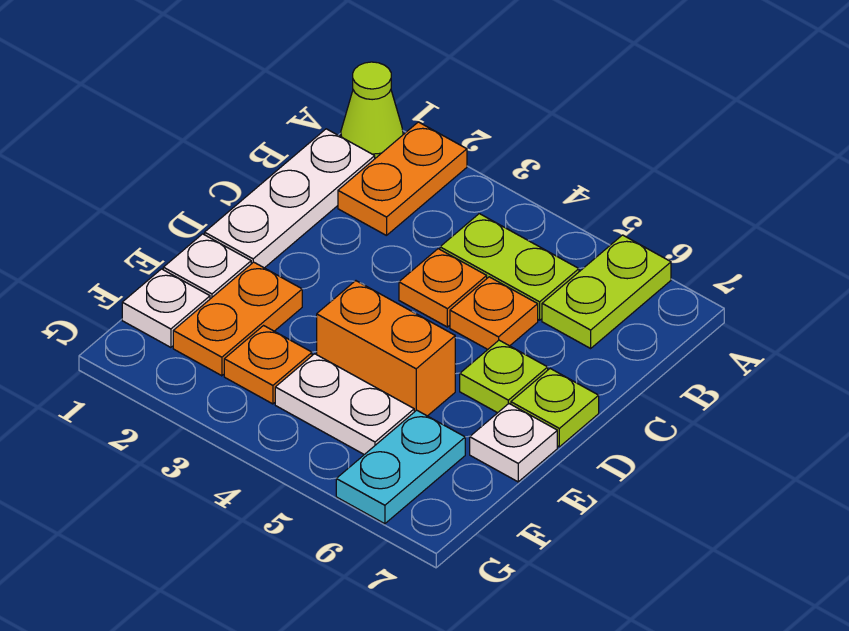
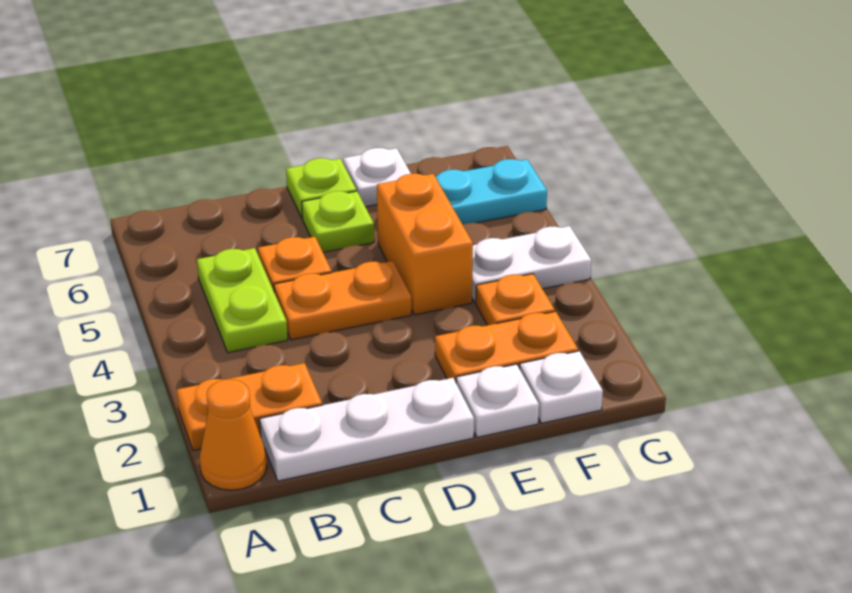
lime 1x1 cone [341,62,403,158] -> orange 1x1 cone [200,380,267,490]
lime 1x2 plate [542,235,671,348] -> none
orange 1x1 plate [399,249,487,327] -> orange 1x2 plate [274,261,411,340]
white 1x2 plate [275,354,414,455] -> white 1x2 plate turned to [472,226,591,302]

